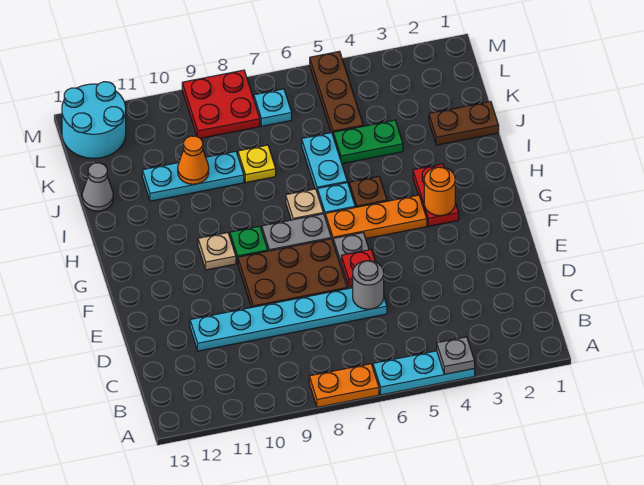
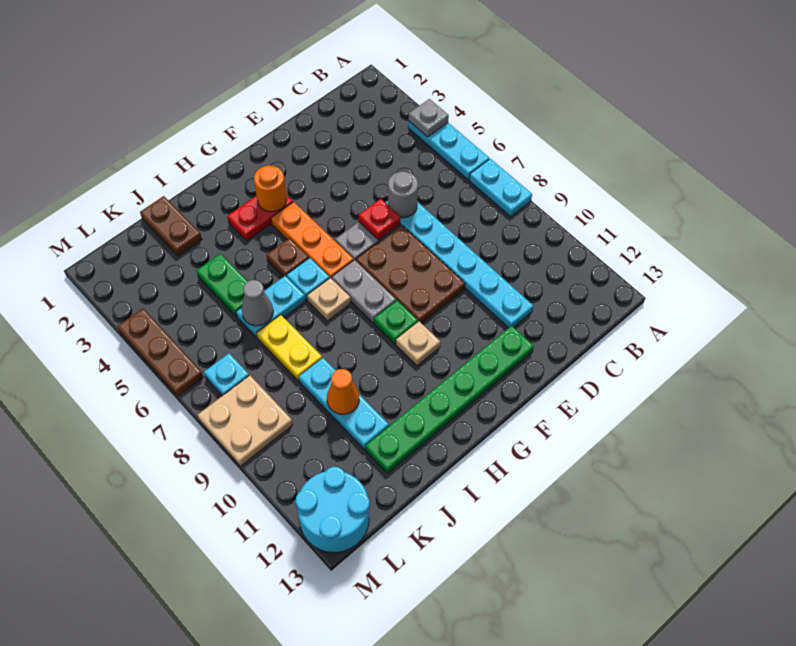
orange 1x2 plate [309,364,379,407] -> cyan 1x2 plate [469,159,532,217]
none -> green 1x6 plate [365,326,534,473]
yellow 1x1 plate [238,145,276,182] -> yellow 1x2 plate [257,315,322,381]
grey 1x1 cone [82,163,113,211] -> grey 1x1 cone moved to [242,280,273,326]
brown 1x3 plate [310,51,363,135] -> brown 1x3 plate turned to [118,308,203,396]
red 2x2 plate [182,70,260,138] -> tan 2x2 plate [198,375,293,466]

